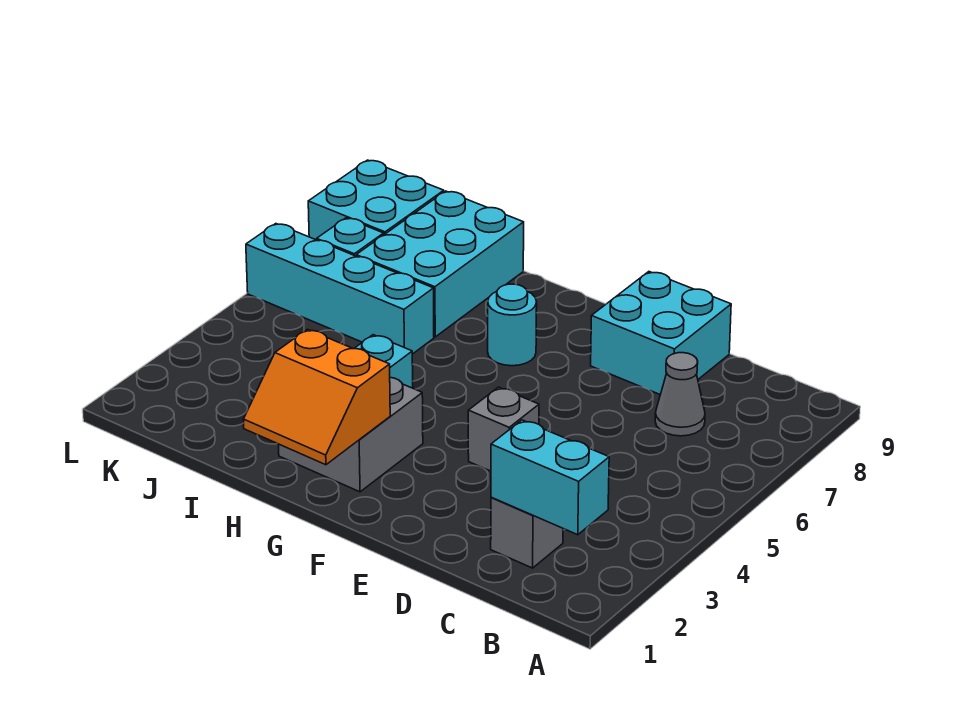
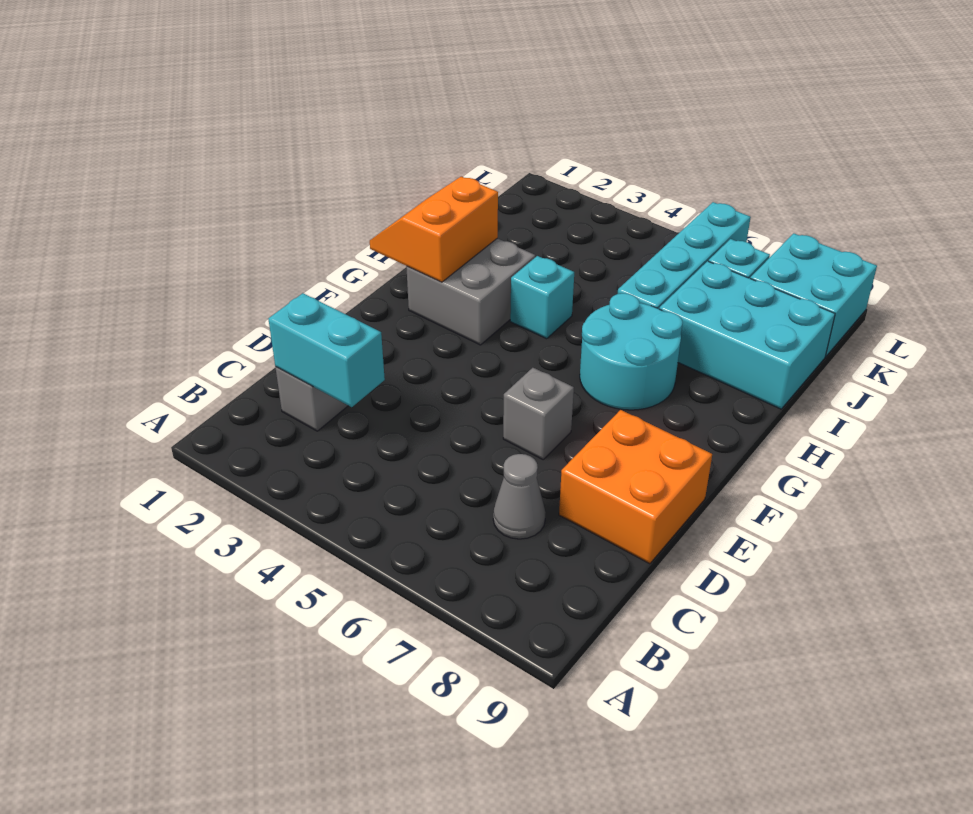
cyan 1x2 brick [491,420,609,535] -> cyan 1x2 brick turned to [268,293,385,407]
cyan 2x2 brick [591,272,731,395] -> orange 2x2 brick [559,410,712,564]
grey 1x1 brick [468,387,539,471] -> grey 1x1 brick moved to [503,368,574,459]
cyan 1x1 round brick [488,284,537,366] -> cyan 2x2 round brick [580,293,683,410]

